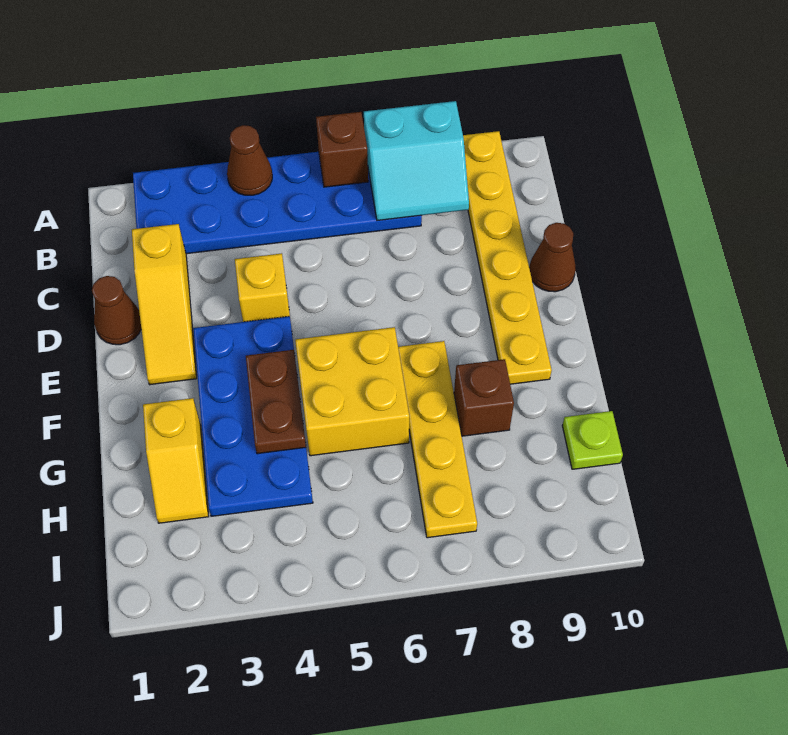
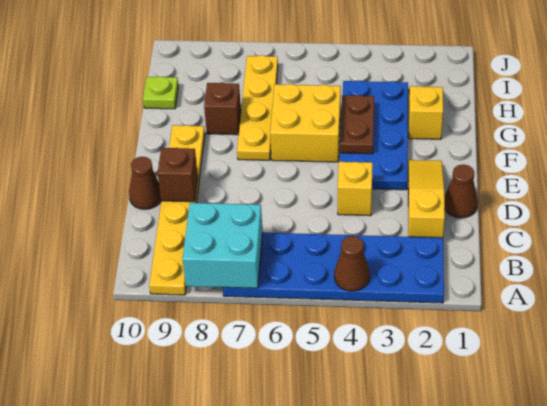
brown 1x1 brick [316,112,368,187] -> brown 1x1 brick moved to [158,148,198,202]
cyan 2x2 slope [364,101,469,221] -> cyan 2x2 brick [183,203,263,288]

